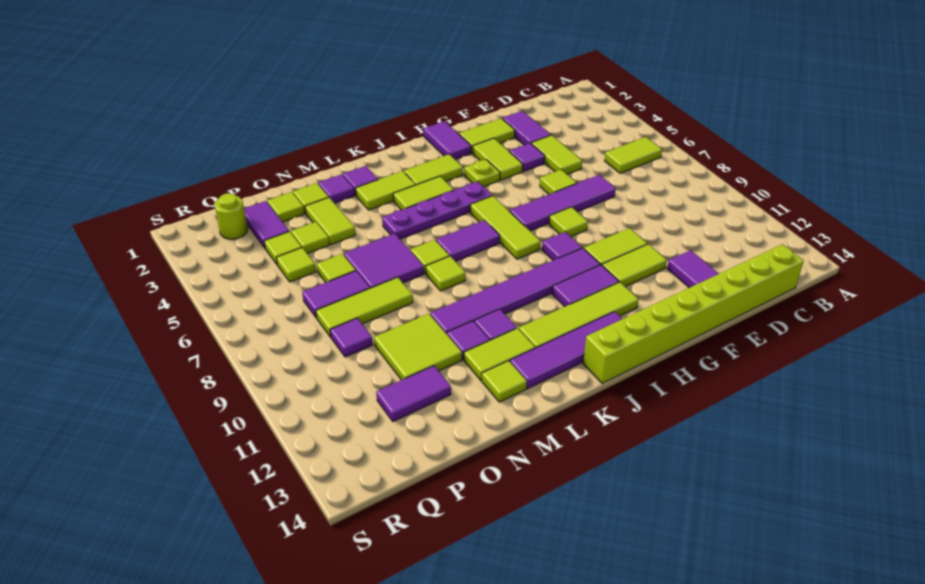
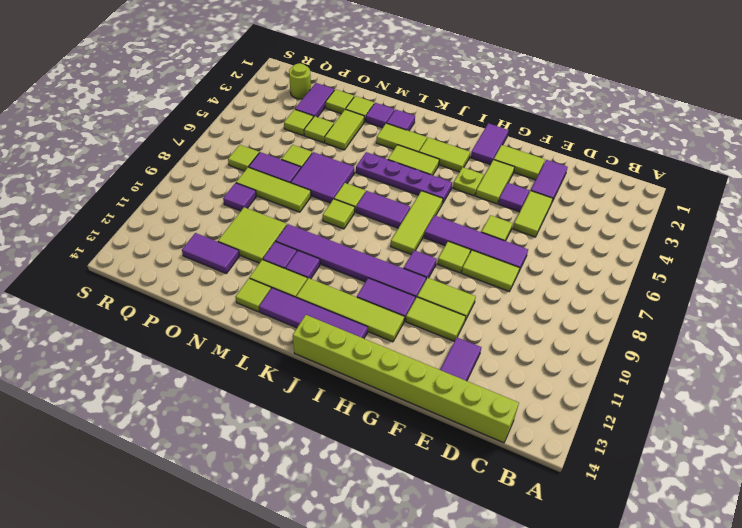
lime 1x2 tile [605,137,662,173] -> lime 1x2 tile moved to [462,250,519,291]
lime 1x1 tile [276,248,316,282] -> lime 1x1 tile moved to [228,145,259,171]

